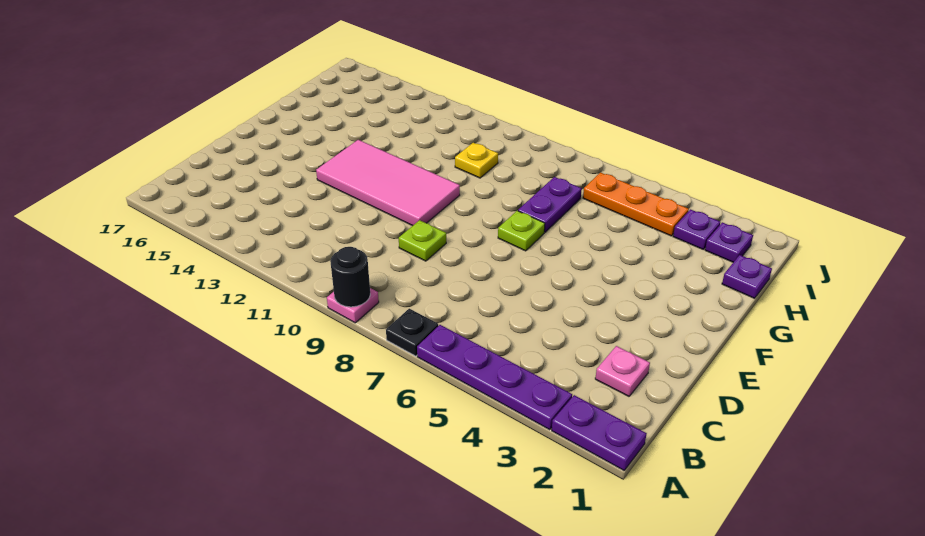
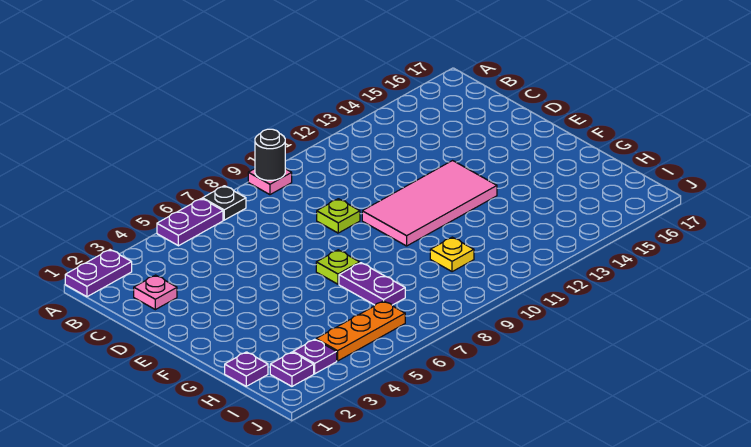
purple 1x4 plate [417,325,572,430] -> purple 1x2 plate [157,199,223,246]

